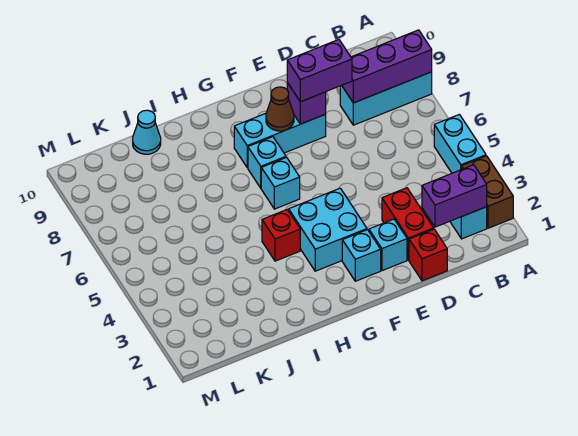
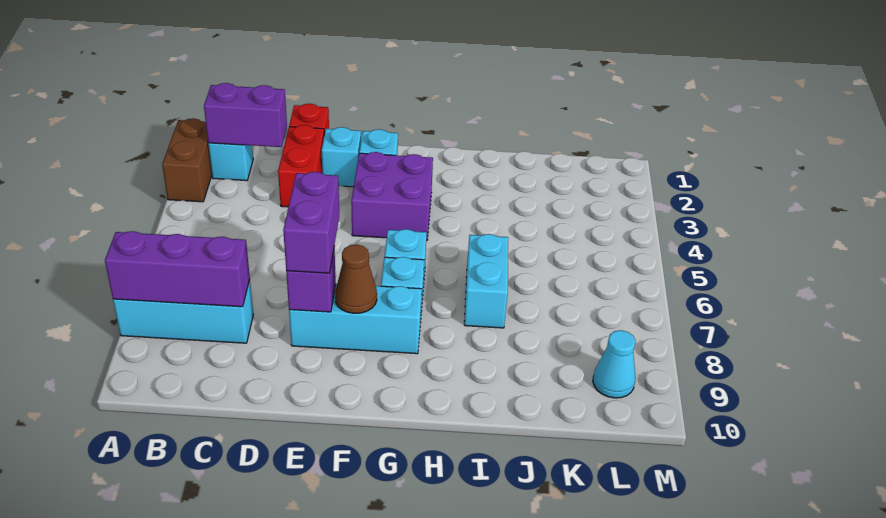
cyan 1x2 brick [434,114,486,173] -> cyan 1x2 brick moved to [464,234,508,328]
purple 1x2 brick [287,40,352,102] -> purple 1x2 brick turned to [283,172,339,273]
cyan 2x2 brick [289,188,367,271] -> purple 2x2 brick [351,152,433,240]
red 1x1 brick [262,210,300,261] -> none
cyan 1x1 cone [133,110,161,154] -> cyan 1x1 cone moved to [593,330,636,398]

